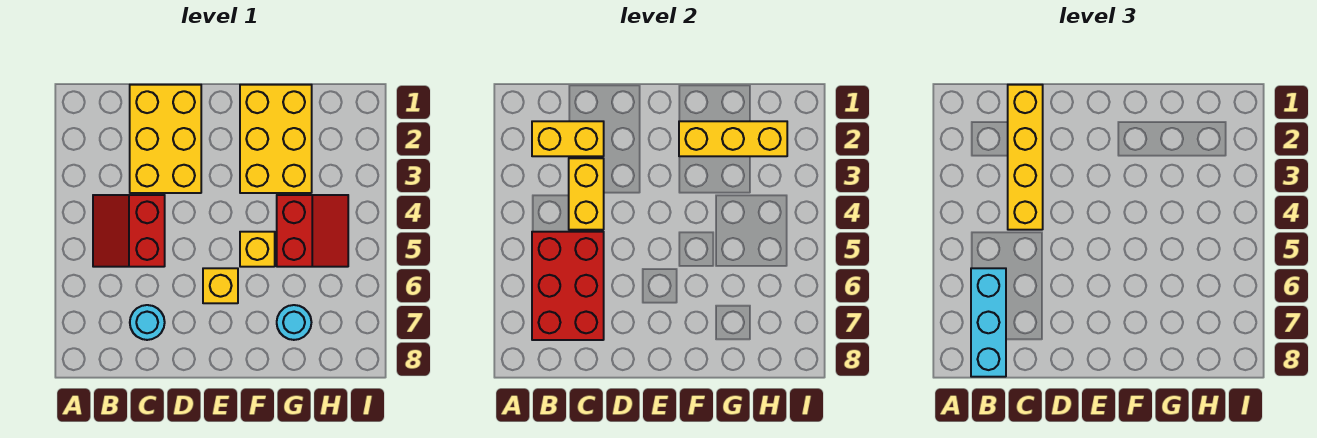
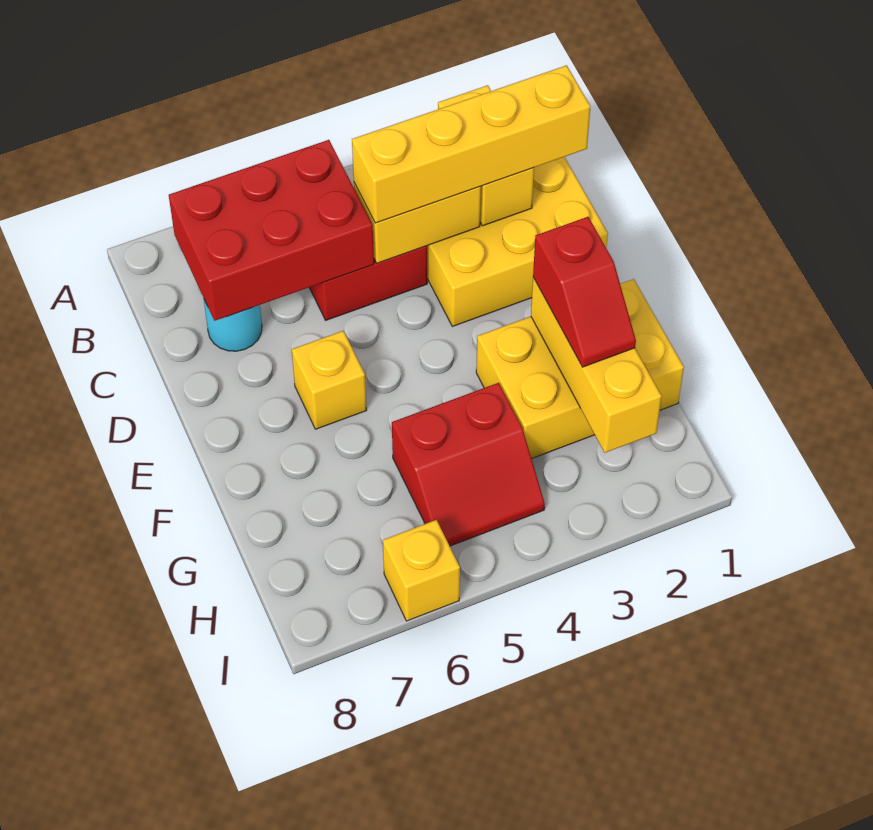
cyan 1x3 brick [971,268,1006,377] -> none
none -> red 1x2 slope [533,217,636,367]
yellow 1x1 brick [240,232,275,267] -> yellow 1x1 brick moved to [383,520,460,621]
cyan 1x1 round brick [277,305,311,340] -> none

